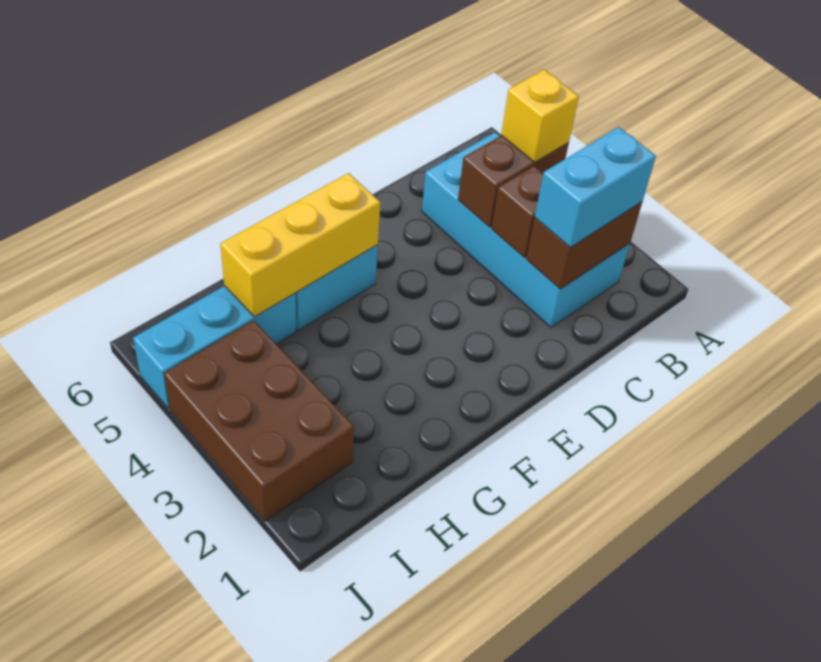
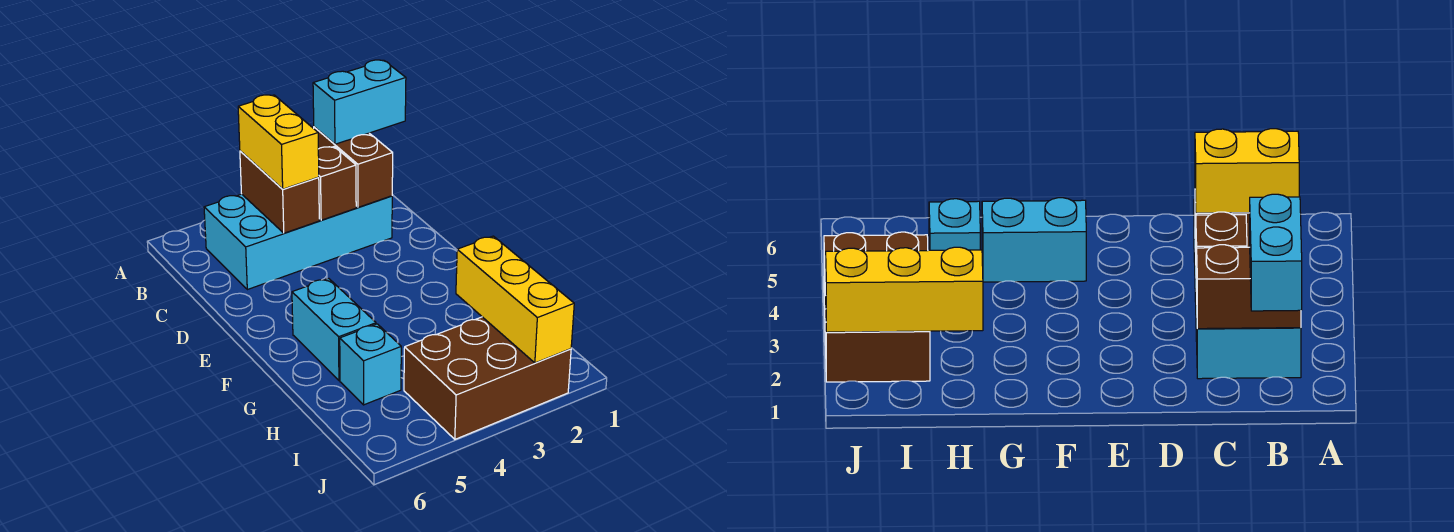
cyan 1x2 brick [535,127,656,247] -> cyan 1x2 brick turned to [313,60,406,144]
yellow 1x1 brick [501,70,579,162] -> yellow 1x2 brick [238,95,319,189]
yellow 1x3 brick [220,173,380,317] -> yellow 1x3 brick moved to [456,236,574,363]
cyan 1x3 brick [133,286,296,409] -> cyan 1x1 brick [340,324,401,405]

